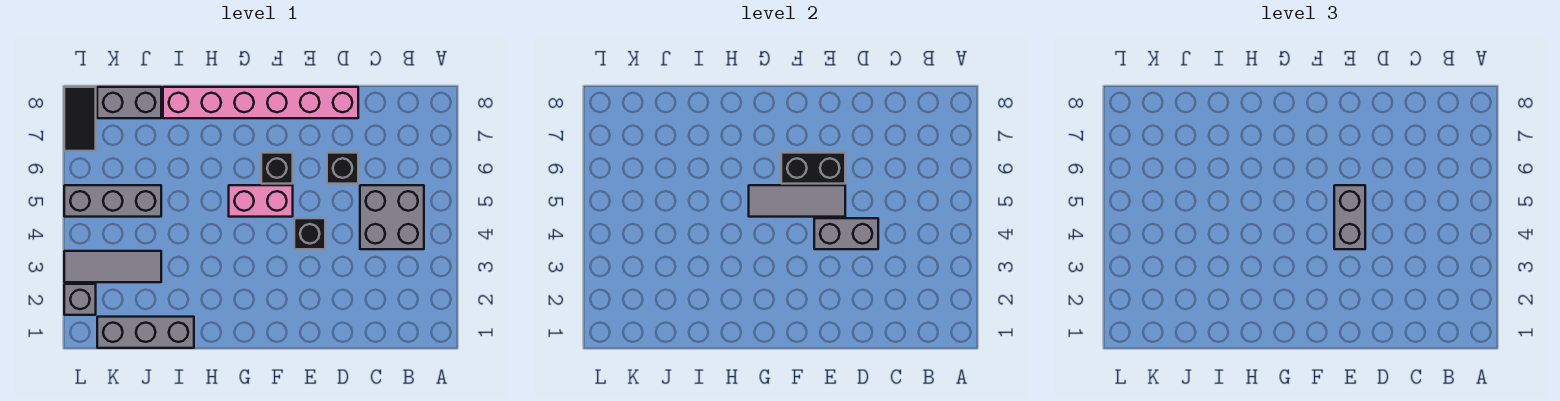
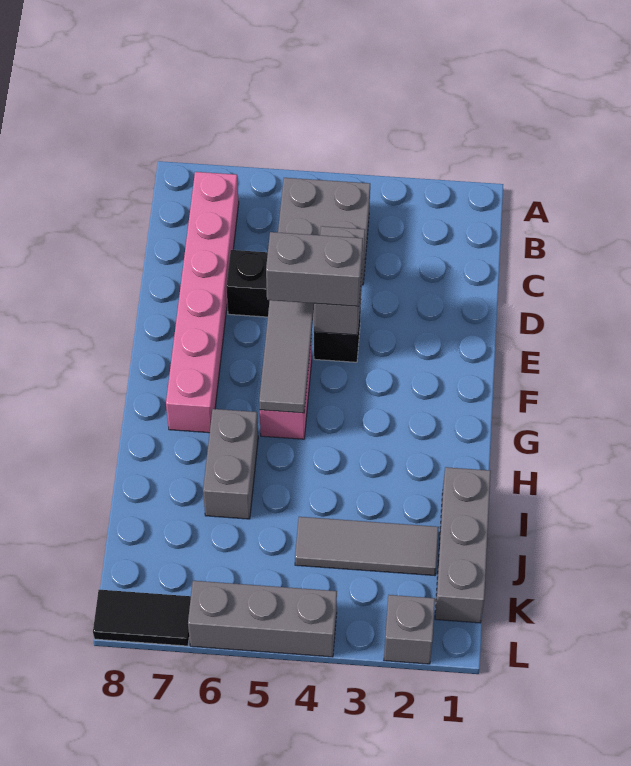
pink 1x6 brick [163,87,358,118] -> pink 1x6 brick moved to [166,172,239,433]
black 1x2 brick [781,153,845,184] -> none
black 1x1 brick [261,153,293,184] -> none
grey 1x3 tile [64,251,161,282] -> grey 1x3 tile turned to [295,517,439,575]
grey 1x3 brick [64,185,161,217] -> grey 1x3 brick turned to [188,581,337,657]
grey 1x2 brick [97,87,161,118] -> grey 1x2 brick moved to [203,409,258,519]

